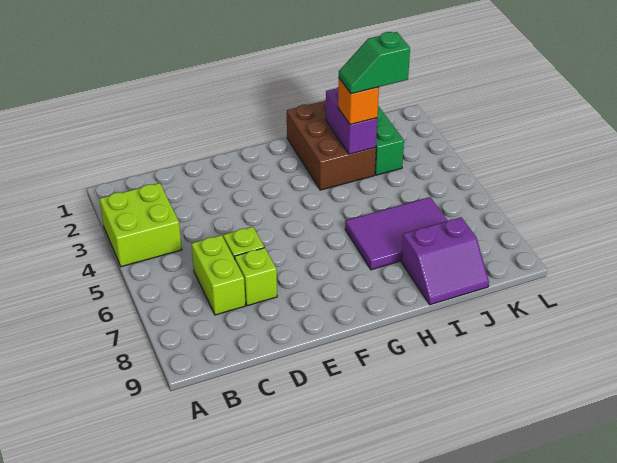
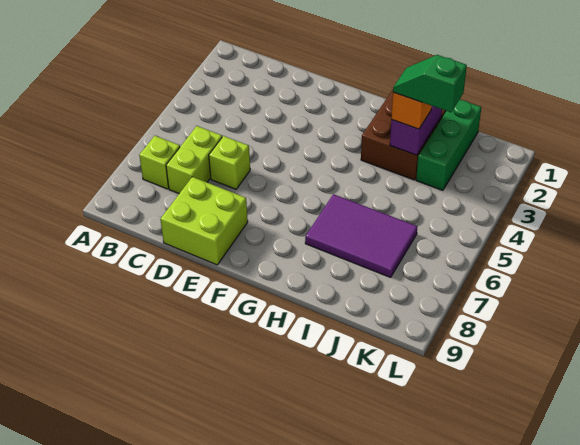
lime 2x2 brick [100,183,182,267] -> lime 2x2 brick moved to [160,177,248,265]
lime 1x1 brick [235,248,277,306] -> lime 1x1 brick moved to [139,136,180,189]
purple 2x2 slope [401,217,489,305] -> none

